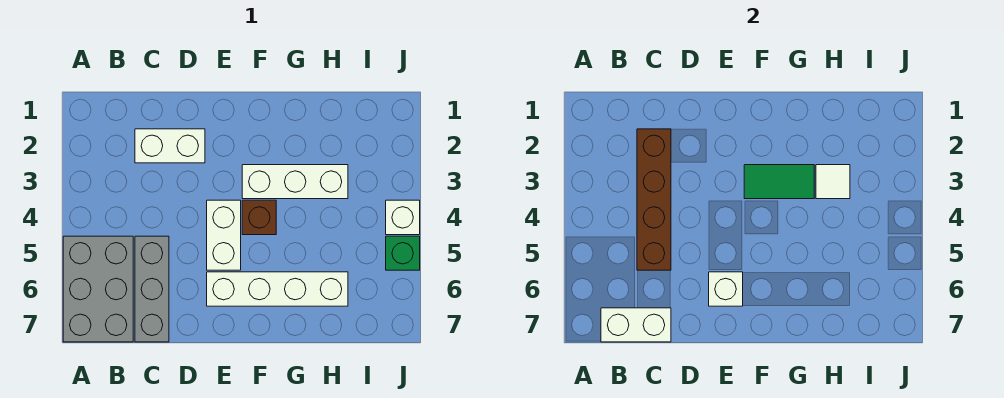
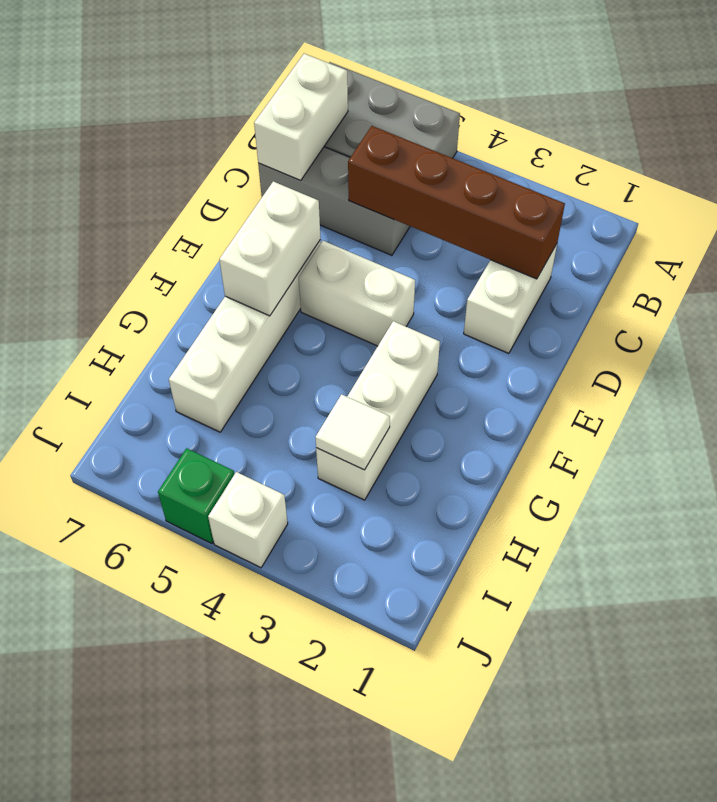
white 1x1 brick [709,272,743,306] -> white 1x2 brick [219,181,321,316]
green 1x2 tile [744,165,814,199] -> none
brown 1x1 brick [242,200,276,235] -> none

